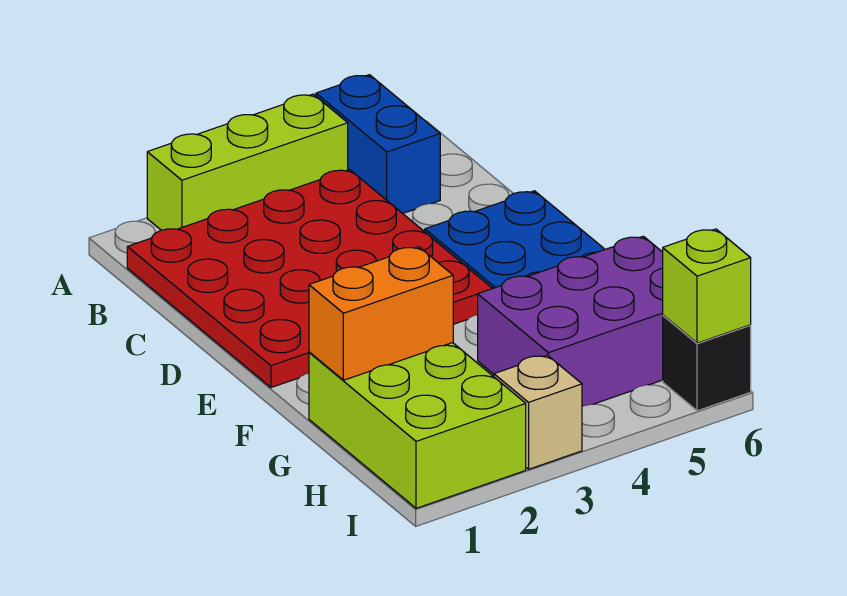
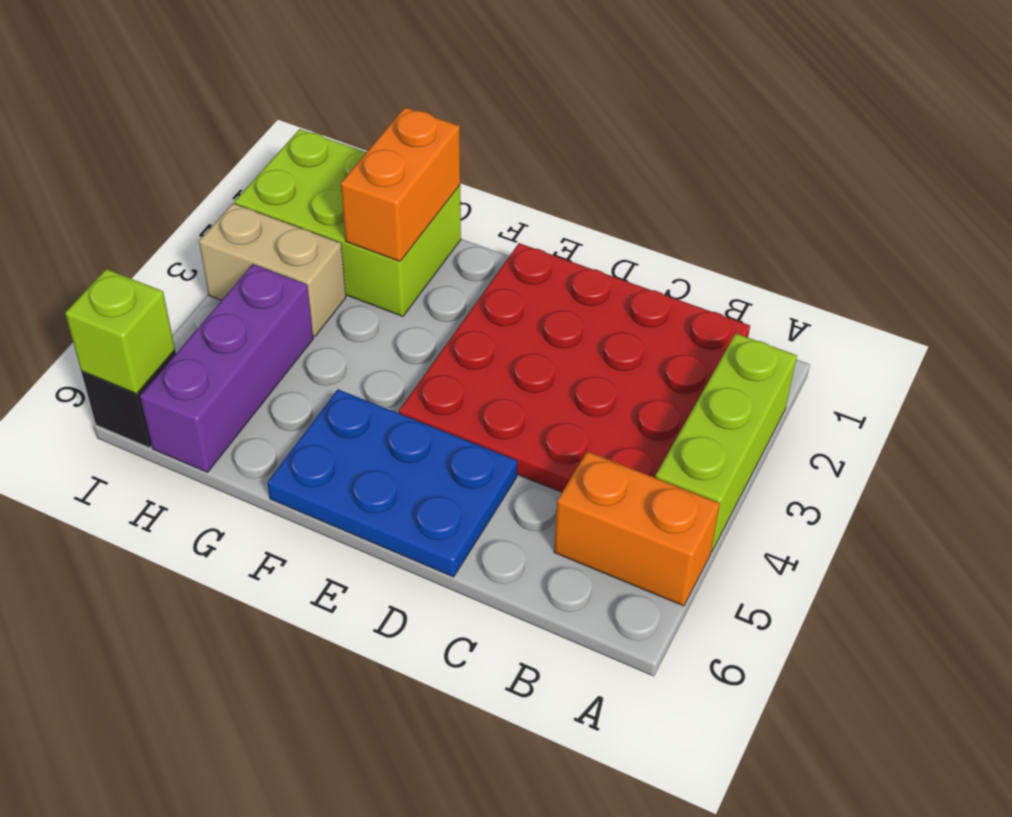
blue 1x2 brick [316,75,440,213] -> orange 1x2 brick [554,451,720,606]
purple 2x3 brick [478,236,663,406] -> purple 1x3 brick [140,264,313,472]
tan 1x1 brick [494,355,582,469] -> tan 1x2 brick [199,203,346,337]

